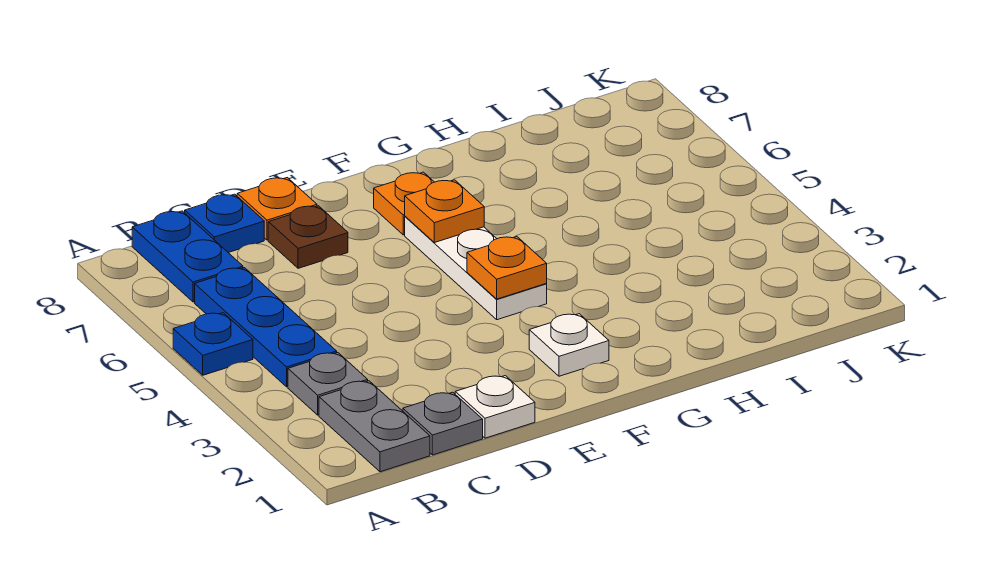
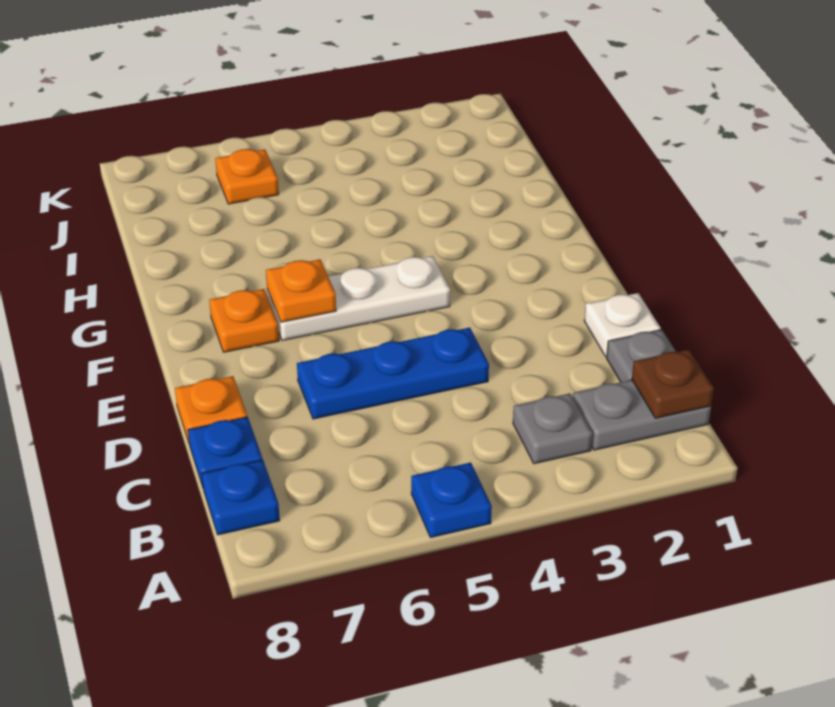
blue 1x3 plate [195,268,337,387] -> blue 1x3 plate moved to [297,328,489,419]
blue 1x2 plate [132,211,243,302] -> blue 1x1 plate [202,460,280,535]
brown 1x1 plate [268,206,348,268] -> brown 1x1 plate moved to [632,349,714,418]
white 1x1 plate [529,314,609,376] -> none
orange 1x1 plate [467,237,547,299] -> orange 1x1 plate moved to [215,149,279,204]

